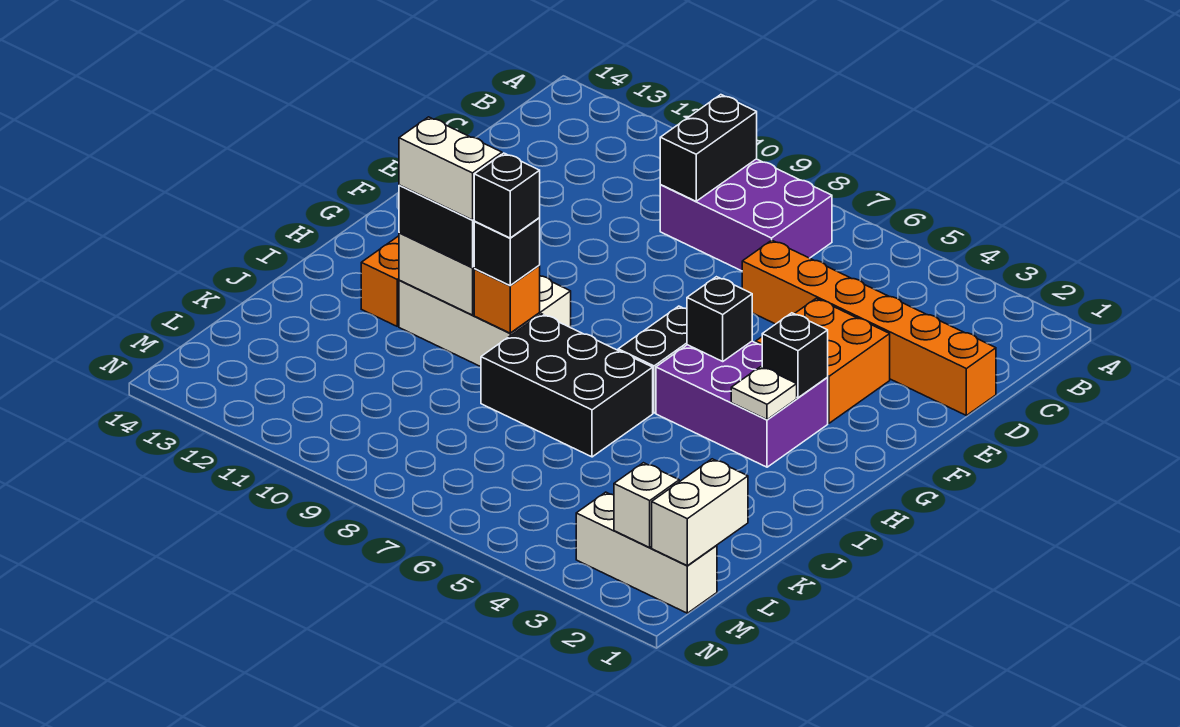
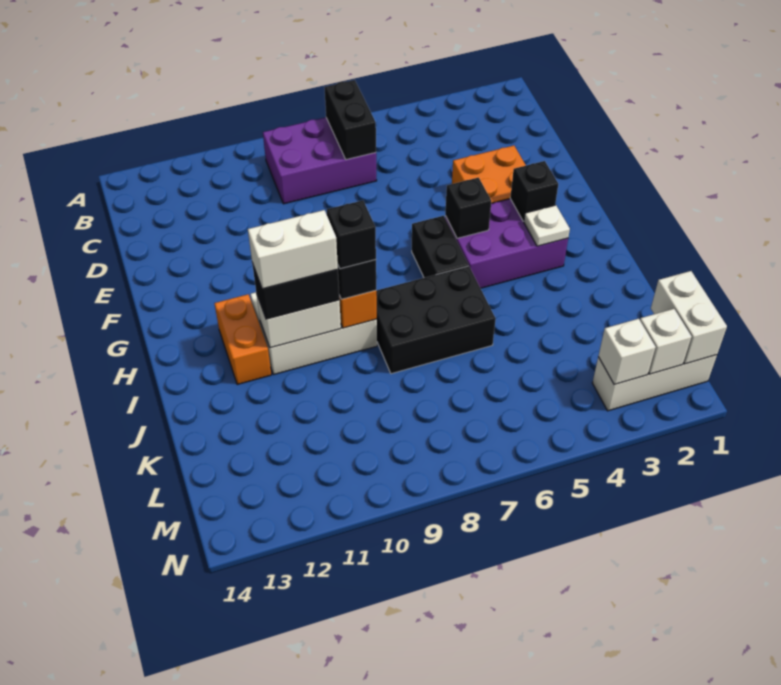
black 1x2 brick [660,95,757,201] -> black 1x2 brick moved to [324,80,376,160]
orange 1x6 brick [742,240,996,416] -> none
none -> white 1x1 brick [598,319,656,384]

